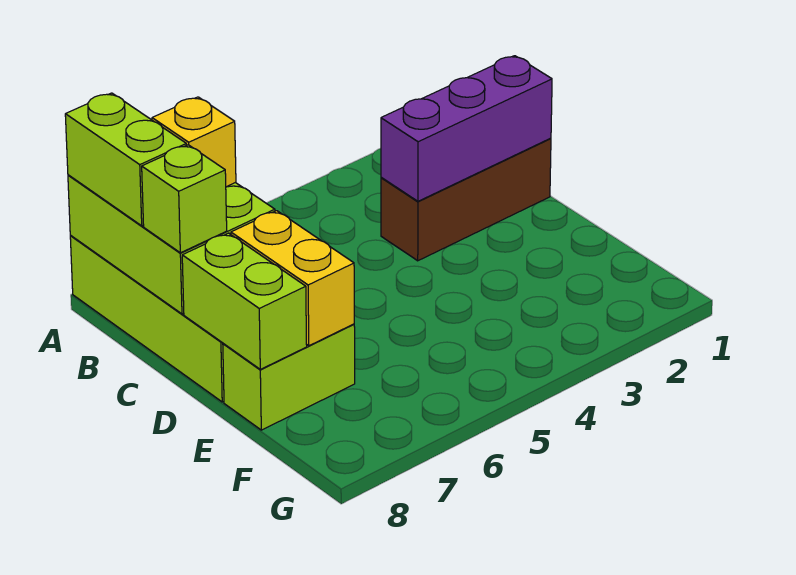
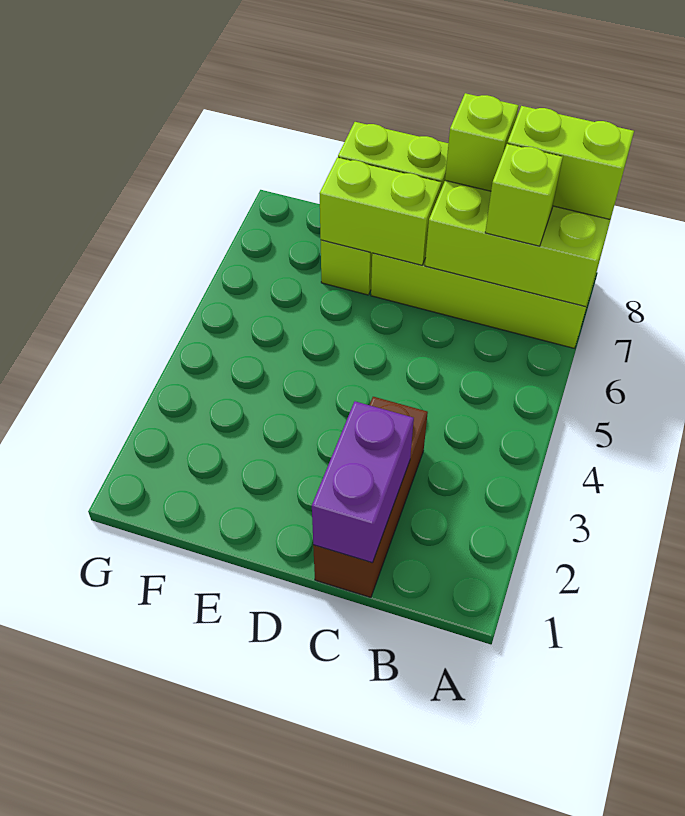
yellow 1x1 brick [152,97,236,187] -> lime 1x1 brick [485,144,563,246]
purple 1x3 brick [381,56,552,201] -> purple 1x2 brick [312,401,414,563]
yellow 1x2 brick [231,211,354,346] -> lime 1x2 brick [319,157,441,265]

